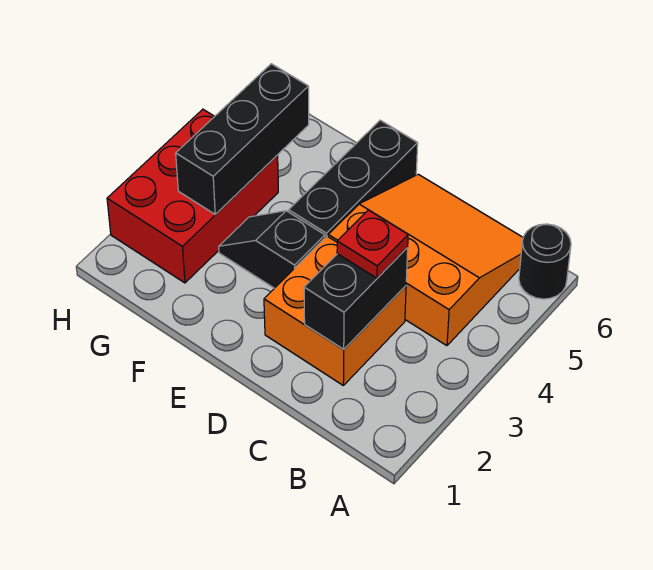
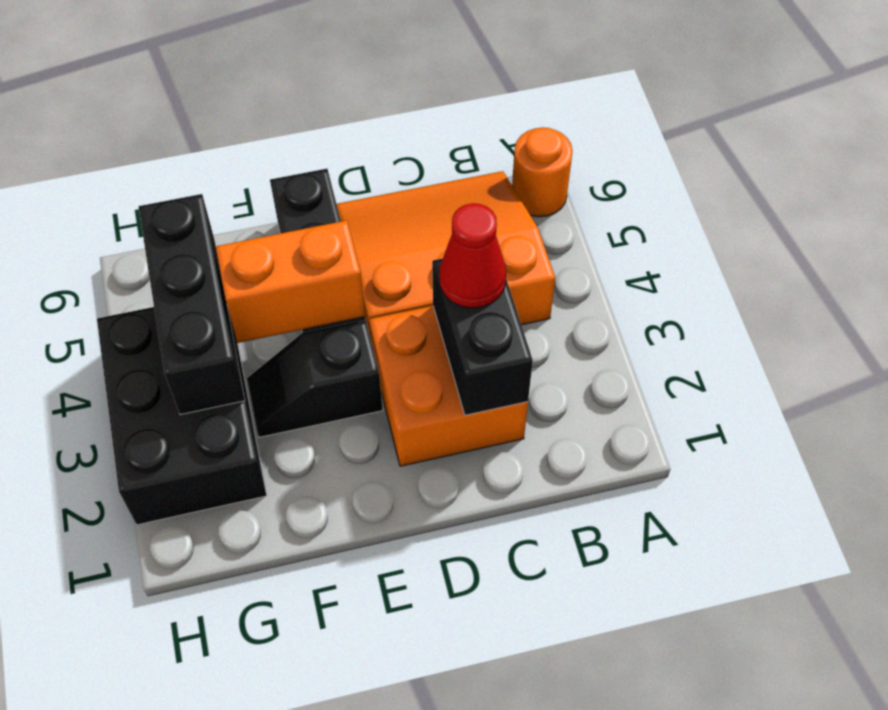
black 1x1 round brick [519,224,571,299] -> orange 1x1 round brick [512,127,573,217]
red 1x1 plate [337,210,408,278] -> red 1x1 cone [439,203,506,308]
none -> orange 1x2 brick [216,220,365,343]
red 2x3 brick [107,109,278,283] -> black 2x3 brick [97,307,267,525]

